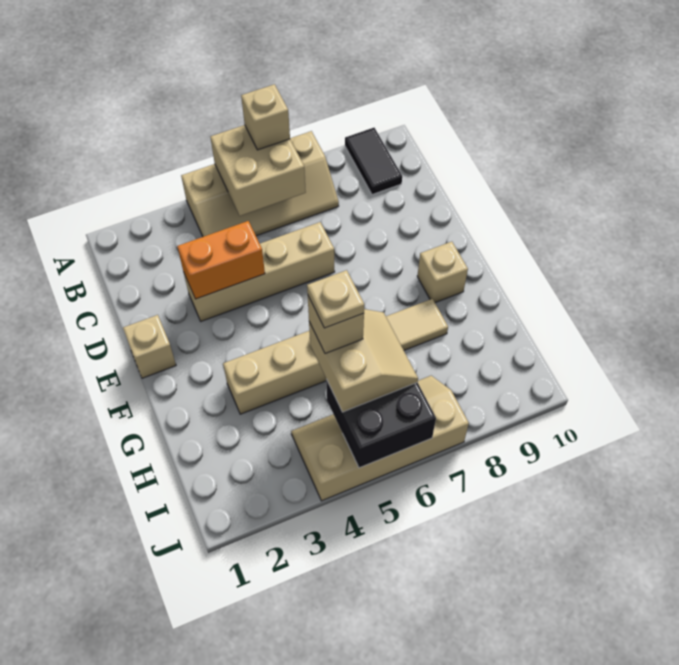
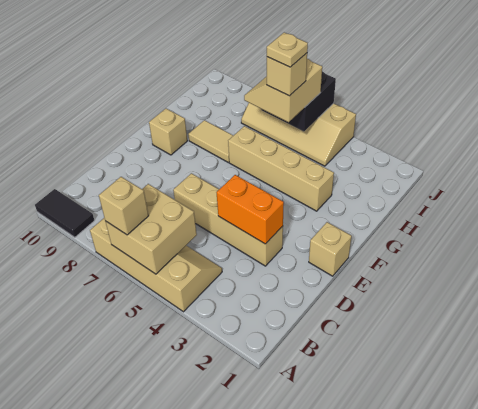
black 1x2 tile [345,128,402,194] -> black 1x2 tile turned to [35,189,94,237]

